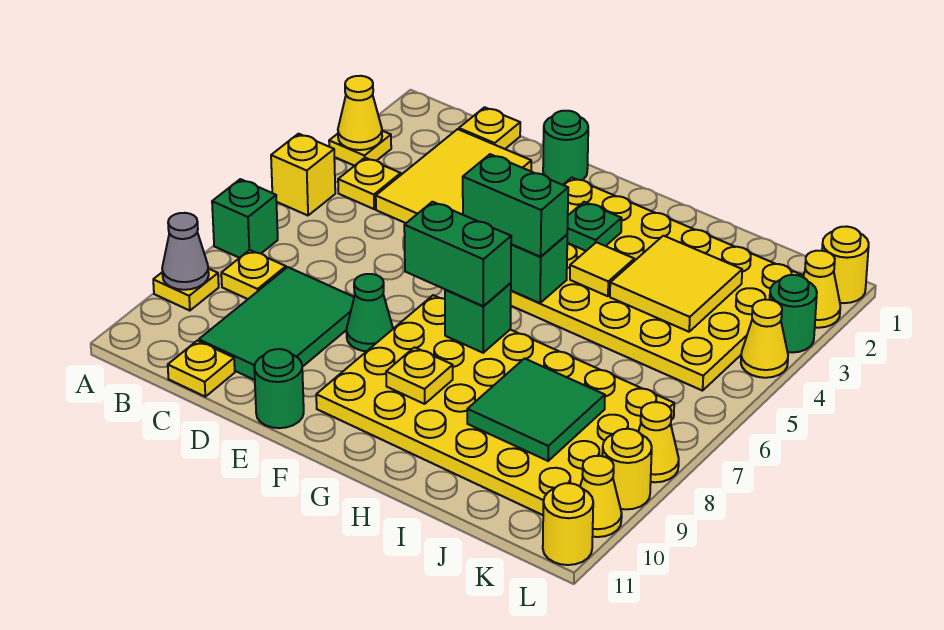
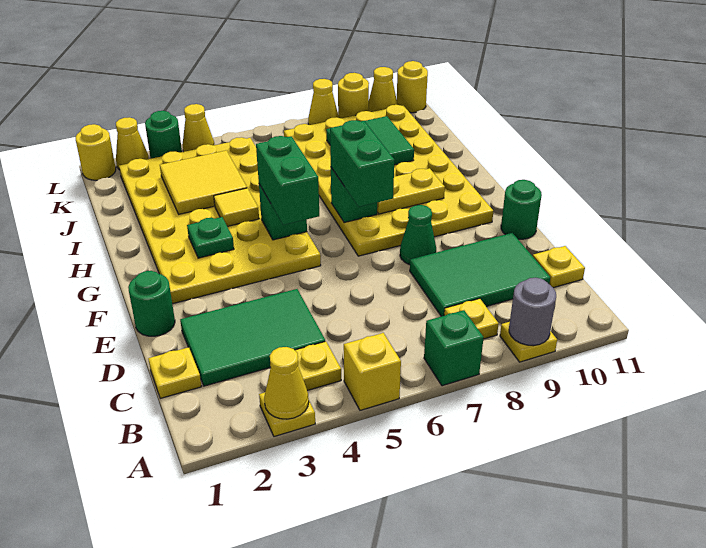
grey 1x1 cone [162,213,209,290] -> grey 1x1 round brick [509,278,556,346]
yellow 2x3 tile [376,129,531,223] -> green 2x3 tile [180,289,325,386]
yellow 1x1 plate [386,347,453,404] -> yellow 1x2 plate [377,168,445,214]

